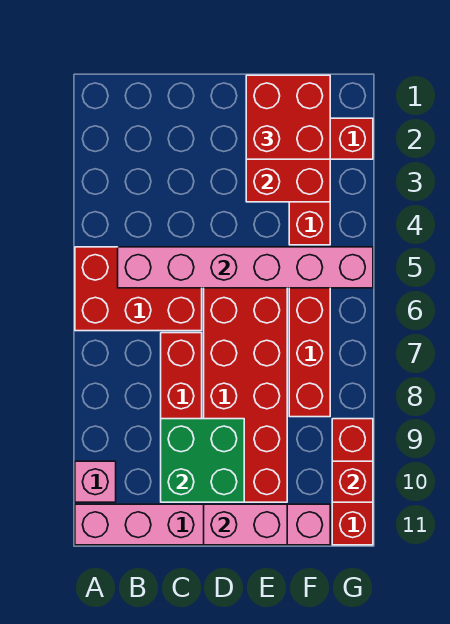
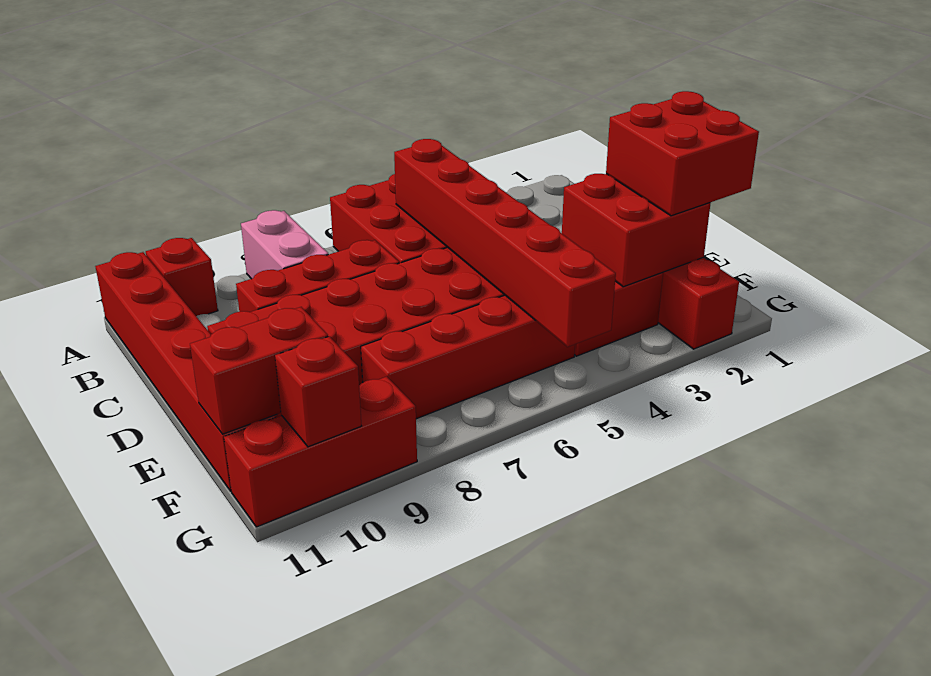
pink 1x1 brick [75,461,116,502] -> red 1x1 brick [146,238,218,316]
pink 1x6 brick [75,504,330,545] -> red 1x6 brick [95,252,277,491]
pink 1x6 brick [118,247,373,288] -> red 1x6 brick [394,139,616,347]
green 2x2 brick [161,419,244,502] -> none
pink 1x2 brick [204,504,287,545] -> pink 1x2 brick moved to [241,210,328,279]
none -> red 1x2 brick [190,307,328,434]

